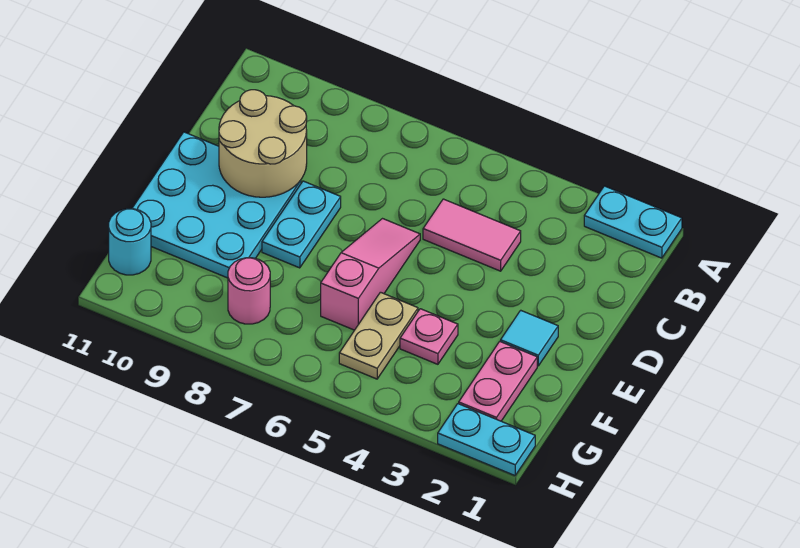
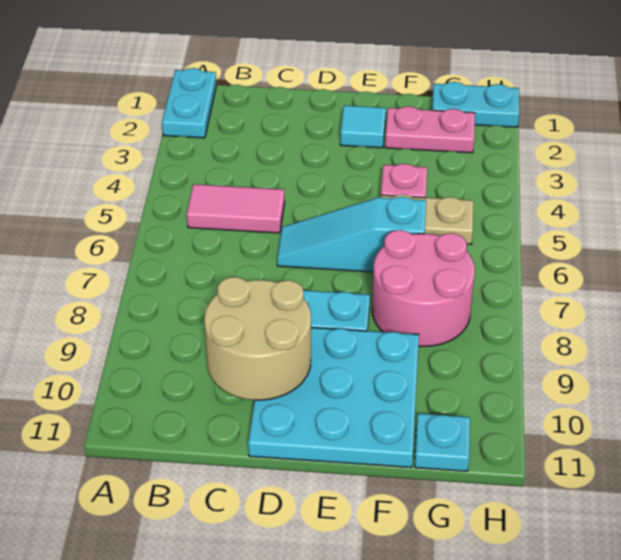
pink 1x2 tile [423,199,521,271] -> pink 1x2 tile turned to [187,184,285,233]
pink 1x3 slope [321,219,420,330] -> cyan 1x3 slope [277,197,426,272]
pink 1x1 round brick [228,258,270,324] -> pink 2x2 round brick [372,230,475,346]
cyan 1x1 round brick [109,209,151,275] -> cyan 1x1 plate [415,414,470,471]
cyan 1x2 plate [438,404,535,475] -> cyan 1x2 plate turned to [432,82,519,127]

